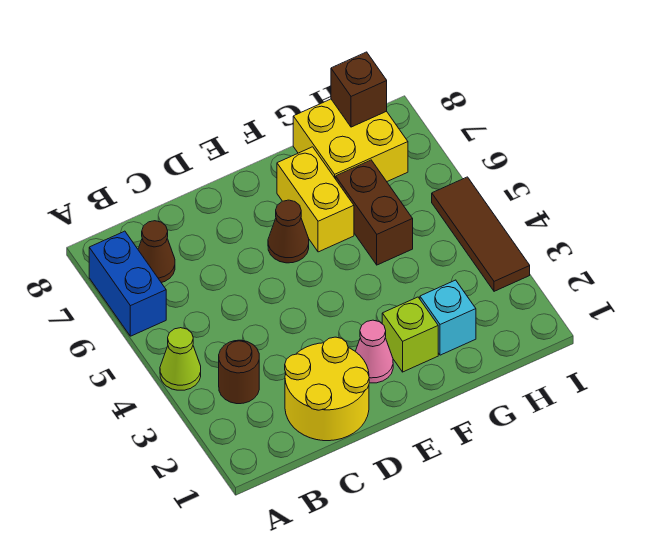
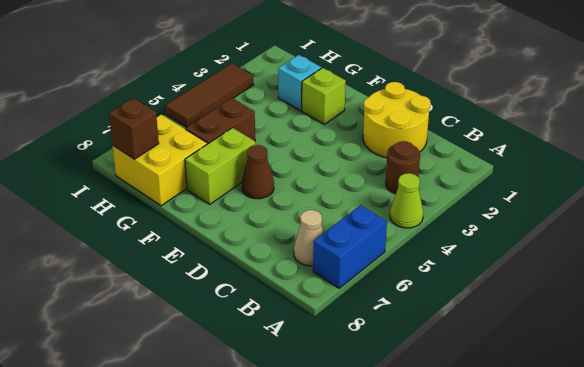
brown 1x1 cone [138,221,175,283] -> tan 1x1 cone [294,210,324,266]
pink 1x1 cone [355,320,393,383] -> none
yellow 1x2 brick [277,147,354,252] -> lime 1x2 brick [185,128,256,204]

